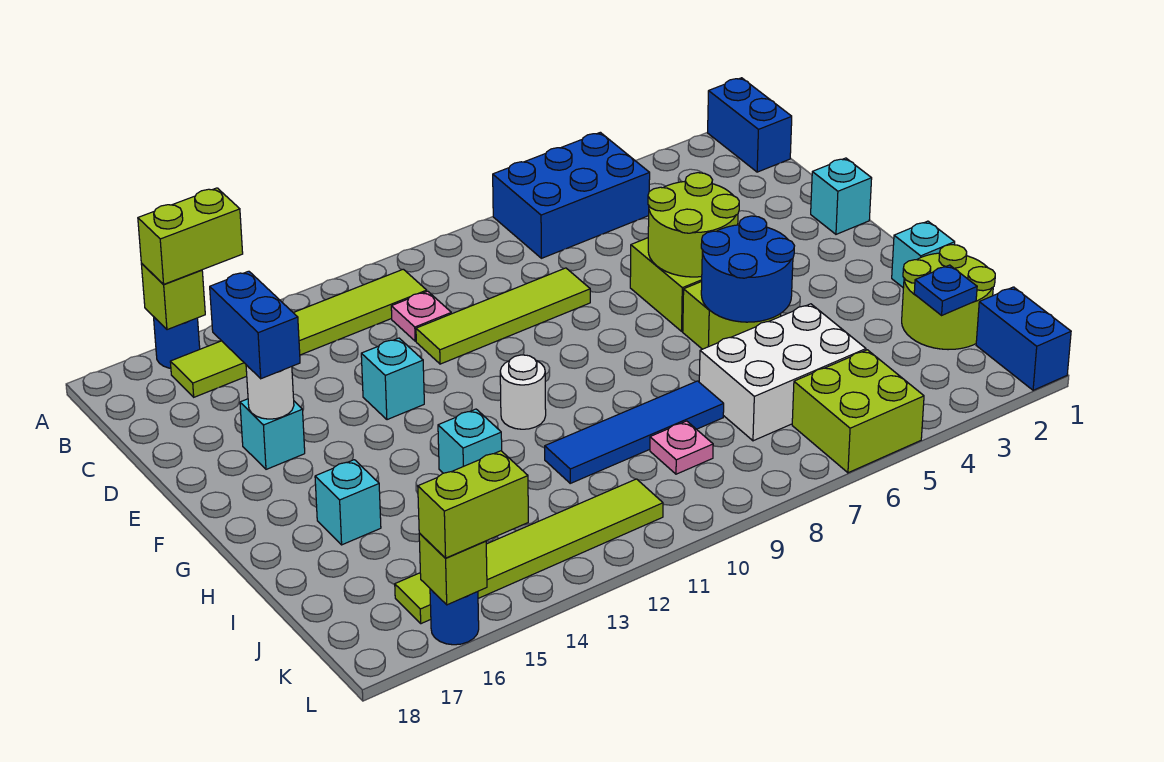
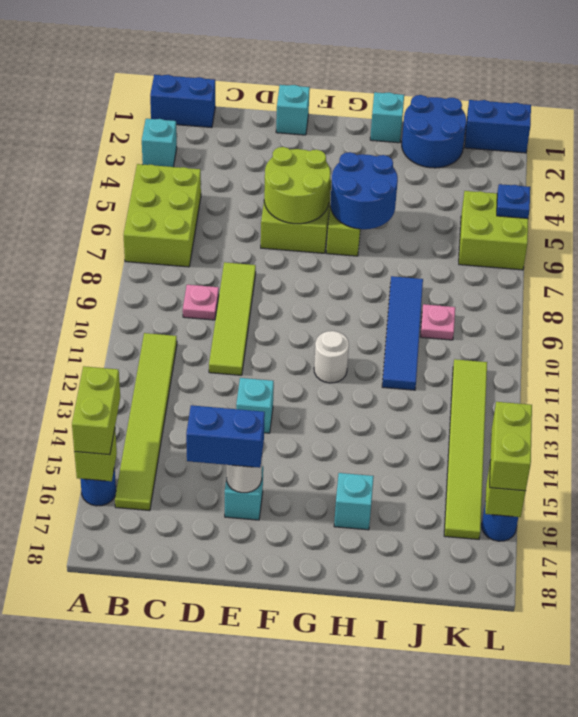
blue 2x3 brick [493,132,650,258] -> lime 2x3 brick [124,164,201,267]
pink 1x1 plate [391,291,451,341] -> pink 1x1 plate moved to [183,285,219,320]
cyan 1x1 brick [438,409,502,473] -> cyan 1x1 brick moved to [142,119,177,167]
lime 2x2 round brick [902,245,995,350] -> blue 2x2 round brick [402,95,466,168]
white 2x3 brick [699,304,866,441] -> none
blue 1x1 plate [914,265,977,315] -> blue 1x1 plate moved to [497,184,530,218]

